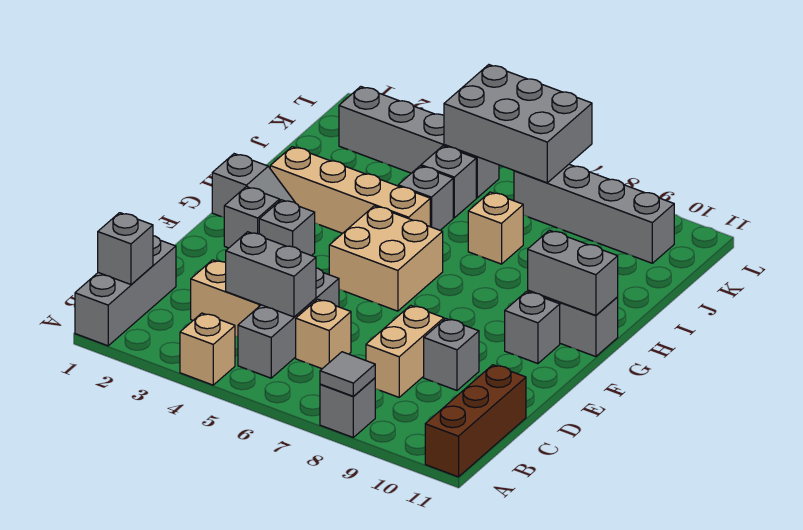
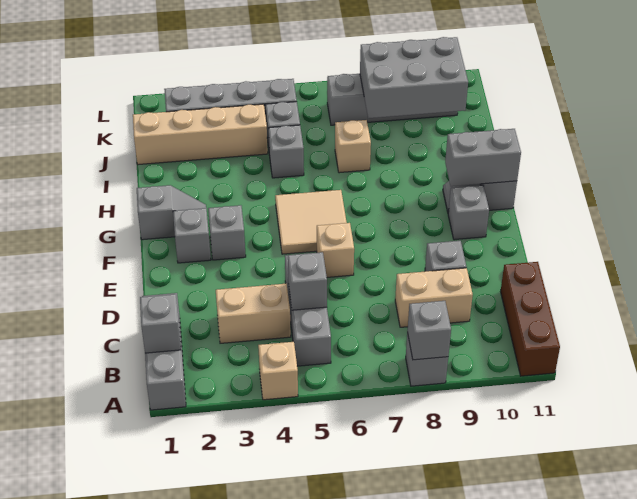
grey 1x1 tile [320,352,375,396] -> grey 1x1 brick [408,301,451,360]
grey 1x2 brick [226,232,316,317] -> grey 1x1 brick [288,252,327,310]
tan 1x1 brick [296,299,351,369] -> tan 1x1 brick moved to [317,223,354,277]
tan 1x2 brick [366,305,444,397] -> tan 1x2 brick turned to [395,268,473,327]
tan 2x2 brick [329,206,443,311] -> tan 2x2 tile [275,190,347,254]
tan 1x4 brick [270,147,430,233] -> tan 1x4 brick moved to [133,104,268,165]
grey 2x3 brick [444,65,592,183] -> grey 2x3 brick moved to [360,37,468,118]

